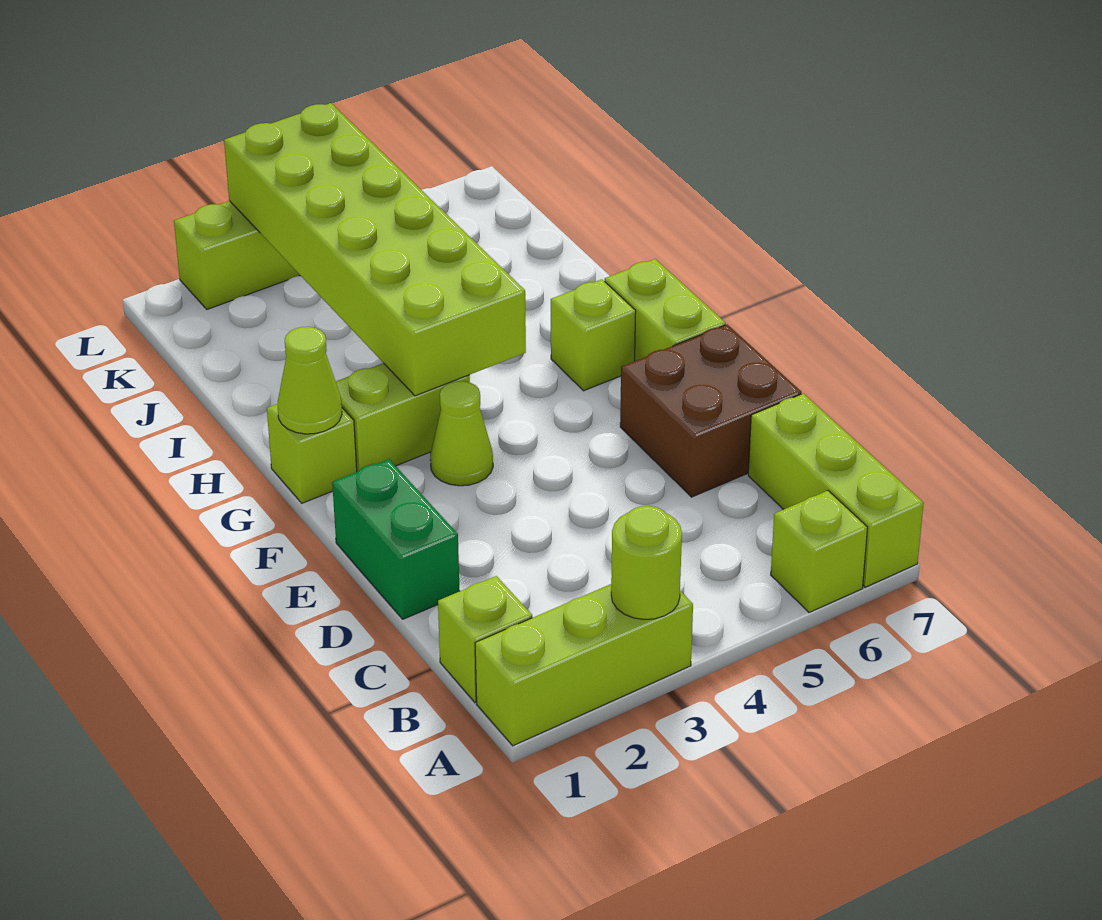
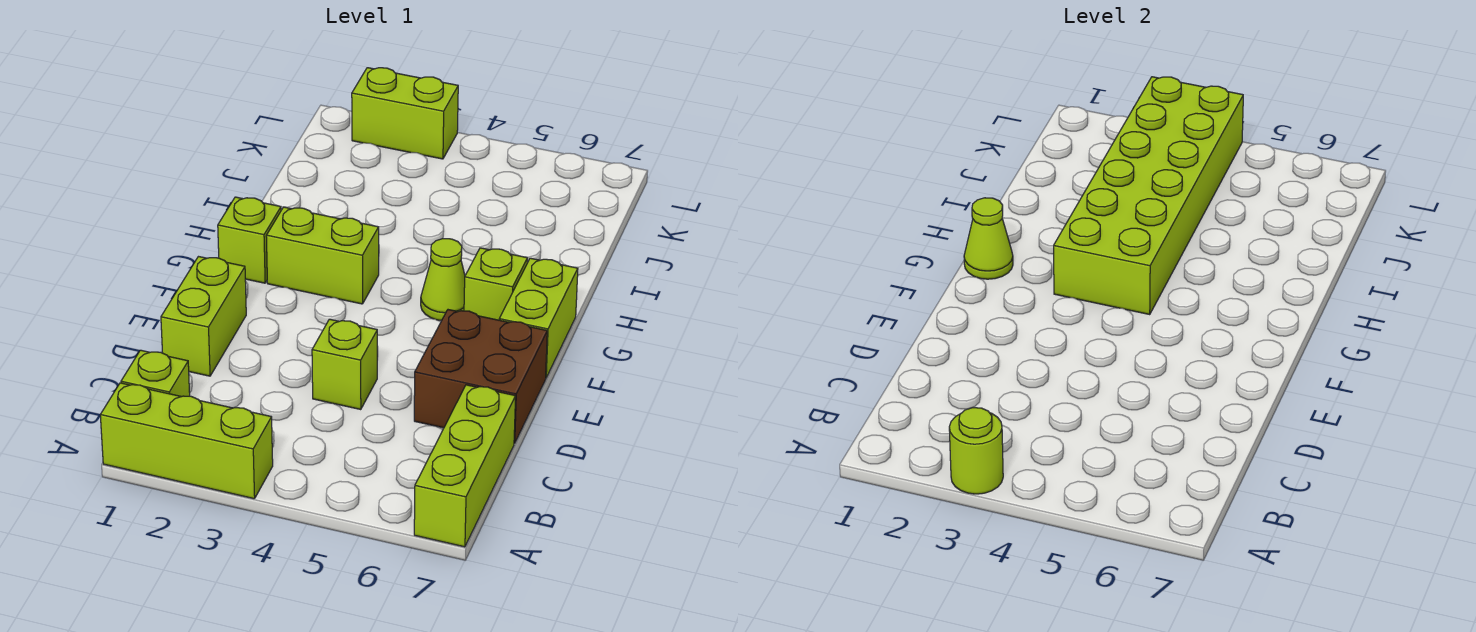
lime 1x1 brick [771,491,868,613] -> lime 1x1 brick moved to [312,319,377,410]
green 1x2 brick [332,459,460,619] -> lime 1x2 brick [161,257,246,376]
lime 1x1 cone [430,381,493,486] -> lime 1x1 cone moved to [421,239,465,321]

